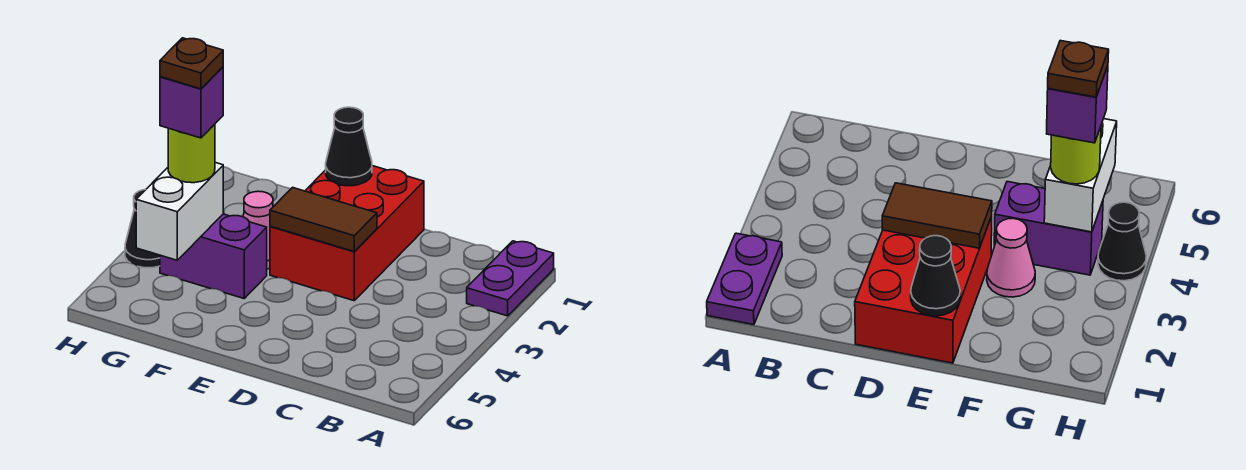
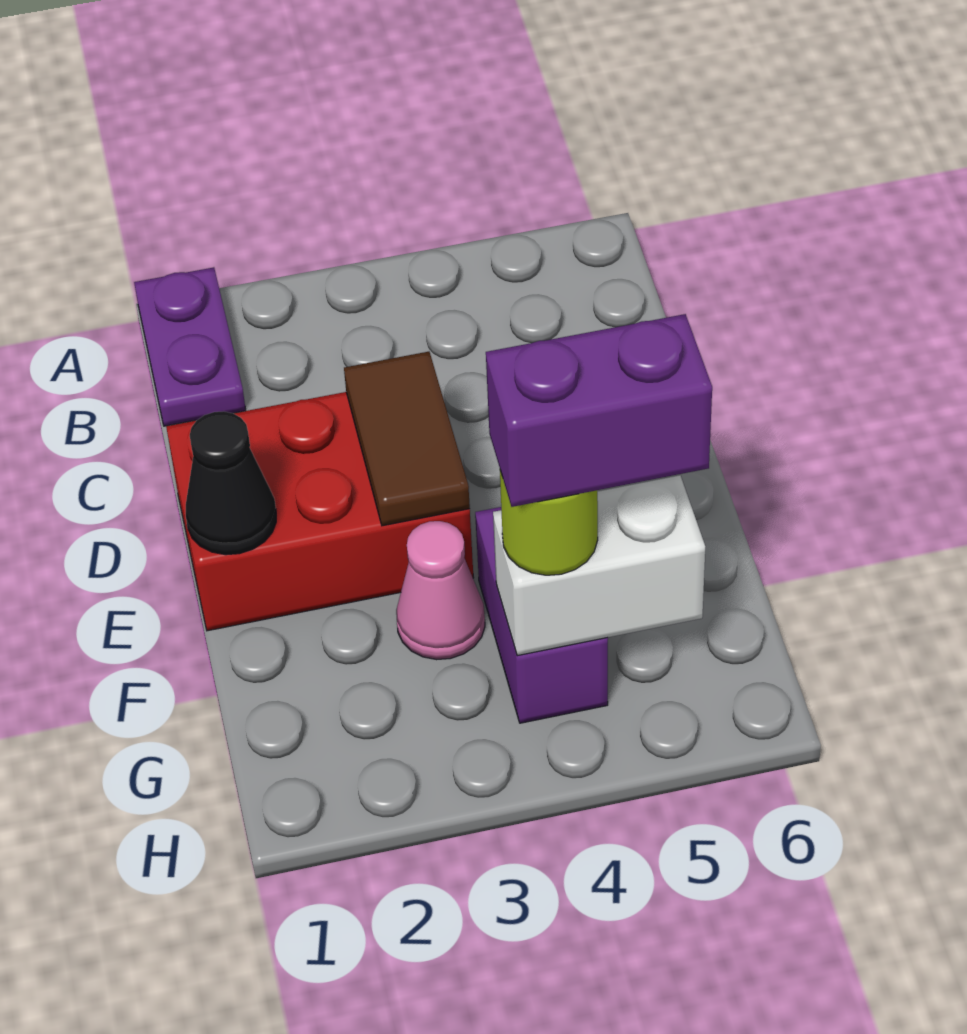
purple 1x2 plate [467,241,554,316] -> purple 1x2 plate turned to [134,267,246,426]
purple 1x1 brick [160,67,223,138] -> purple 1x2 brick [486,314,712,507]
brown 1x1 plate [160,38,223,89] -> none
black 1x1 cone [125,190,160,268] -> none

